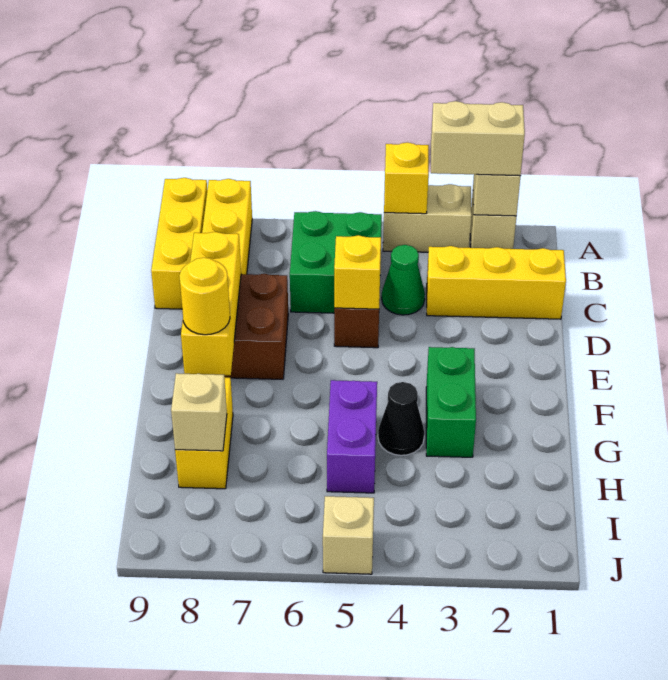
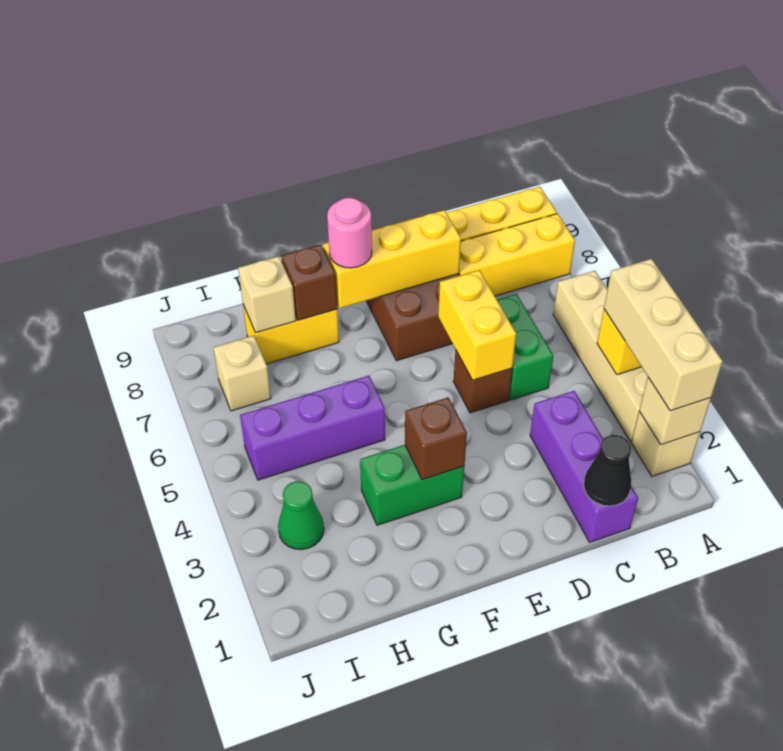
tan 1x2 brick [431,101,525,176] -> tan 1x3 brick [604,259,723,411]
tan 1x2 brick [383,184,472,252] -> tan 1x4 brick [553,271,648,441]
green 2x2 brick [290,211,382,313] -> green 1x2 brick [497,294,553,400]
yellow 1x3 brick [427,246,566,319] -> purple 1x3 brick [530,391,638,542]
green 1x1 cone [382,245,425,315] -> green 1x1 cone moved to [278,481,324,550]
yellow 1x1 brick [334,235,381,309] -> yellow 1x2 brick [438,270,516,380]
none -> brown 1x1 brick [405,397,467,480]
yellow 1x1 round brick [179,258,230,335] -> pink 1x1 round brick [327,198,372,268]
black 1x1 cone [378,382,424,455] -> black 1x1 cone moved to [584,435,631,506]
purple 1x2 brick [327,380,377,493] -> purple 1x3 brick [240,376,385,480]
none -> brown 1x1 brick [281,245,337,320]
tan 1x1 brick [323,496,374,574] -> tan 1x1 brick moved to [213,335,271,411]

